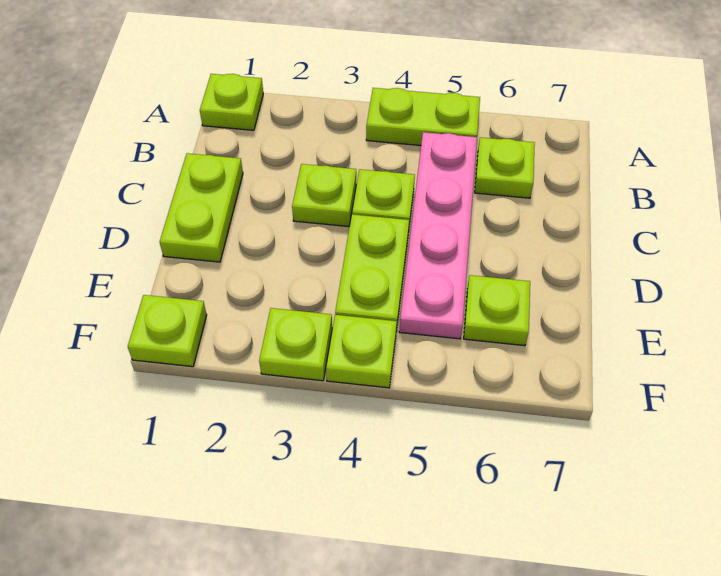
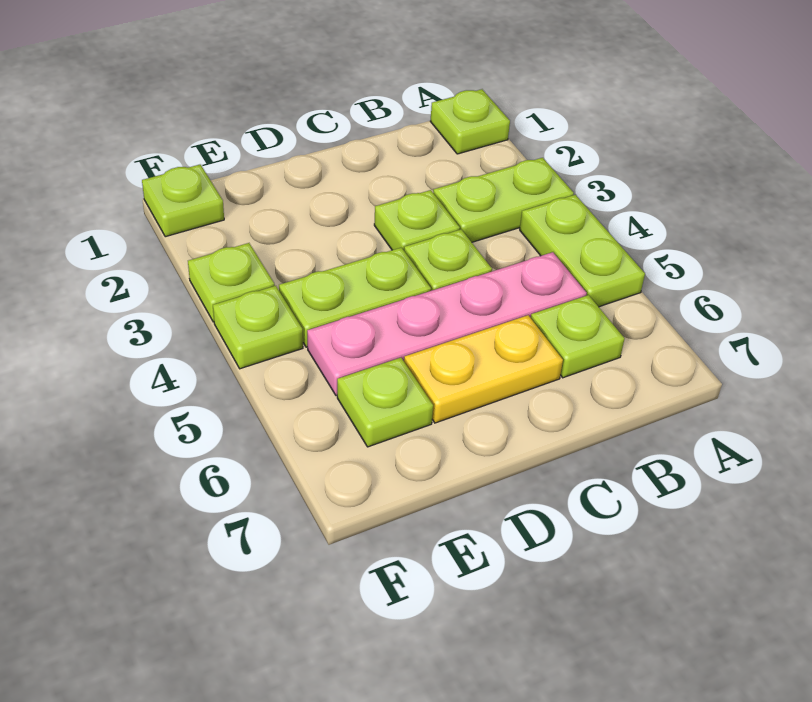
lime 1x2 plate [160,153,243,262] -> lime 1x2 plate moved to [433,158,574,242]
none -> yellow 1x2 plate [404,315,563,423]

